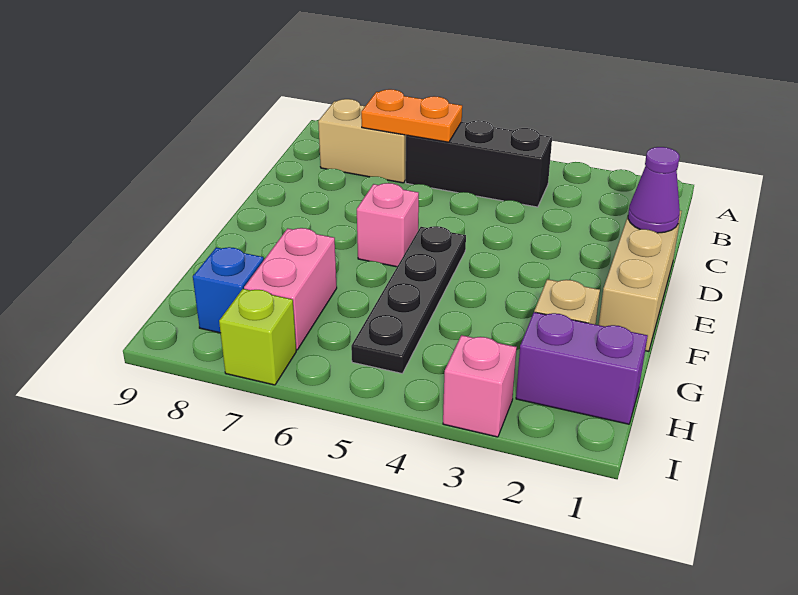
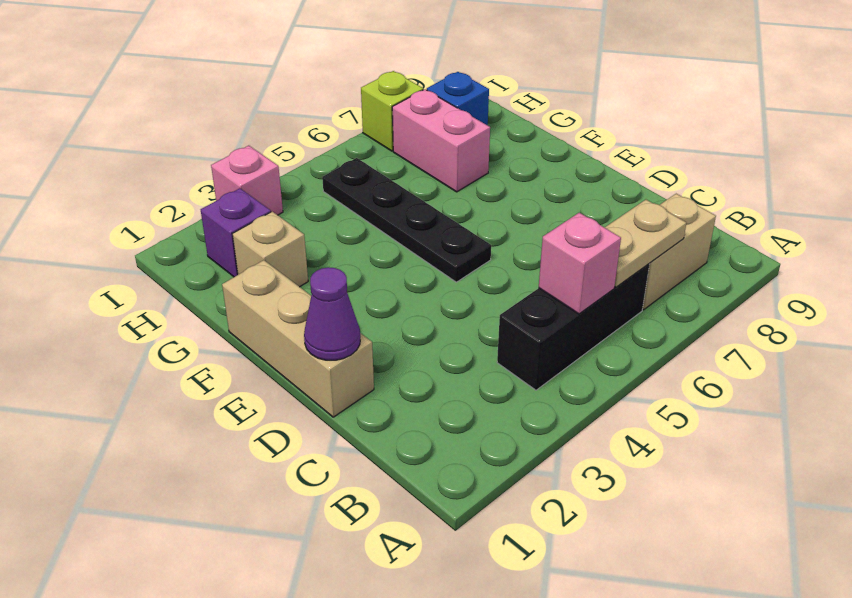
orange 1x2 plate [361,89,462,142] -> tan 1x2 plate [605,200,686,287]
pink 1x1 brick [357,183,419,267] -> pink 1x1 brick moved to [539,213,621,314]
purple 1x2 brick [516,312,648,424] -> purple 1x1 brick [201,188,271,277]

